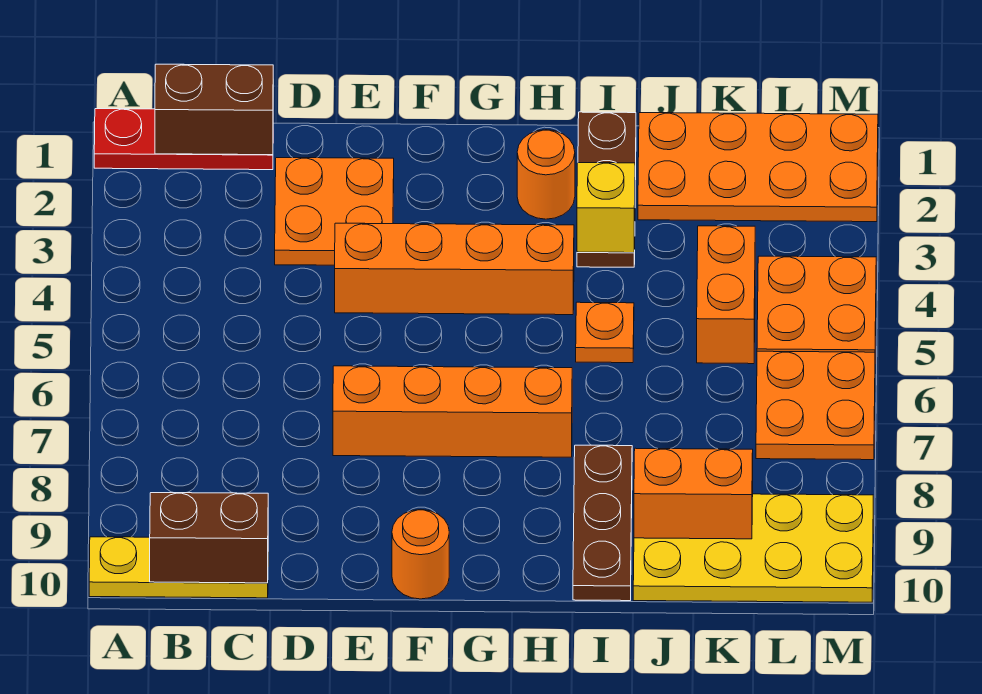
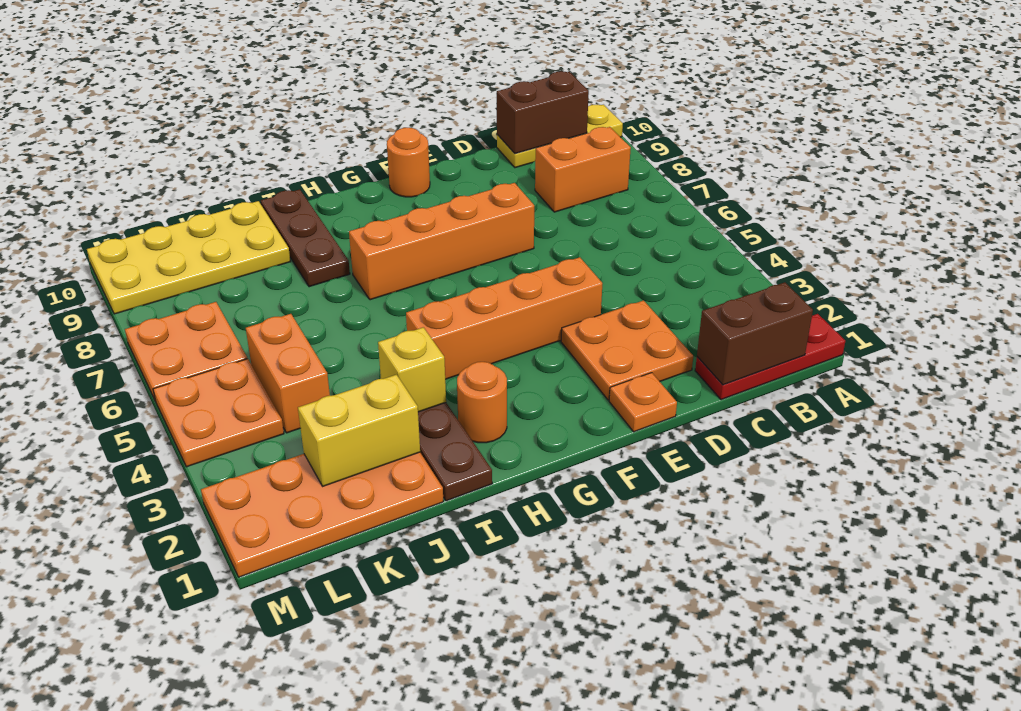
orange 1x1 plate [576,302,634,363] -> orange 1x1 plate moved to [609,373,677,432]
none -> yellow 1x2 brick [298,375,420,486]
orange 1x2 brick [634,448,753,539] -> orange 1x2 brick moved to [535,127,631,212]

